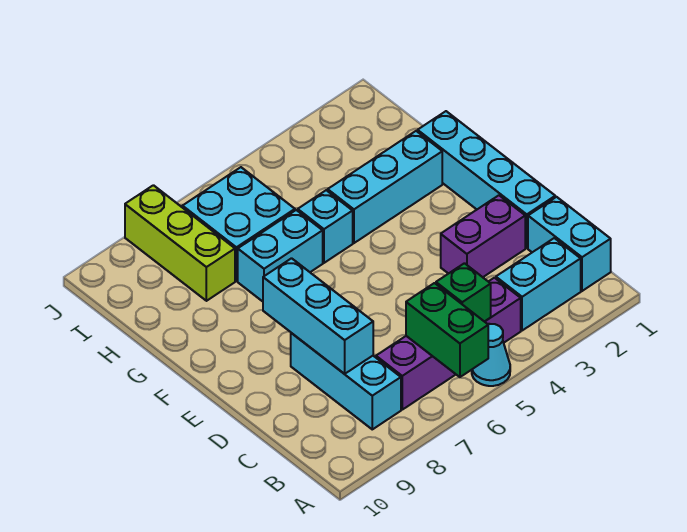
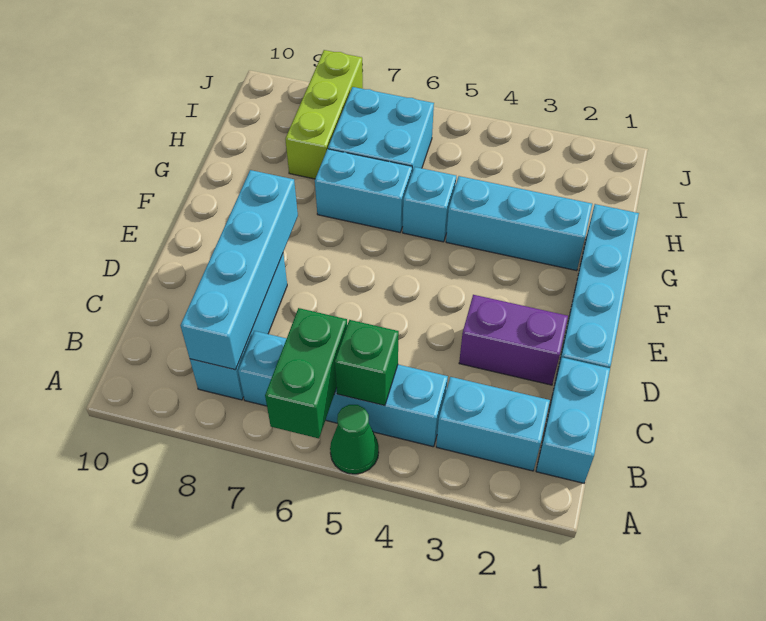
cyan 1x1 cone [472,324,510,386] -> green 1x1 cone [330,405,379,474]
purple 1x4 brick [376,278,521,410] -> cyan 1x4 brick [238,331,448,447]
cyan 1x3 brick [263,258,373,374] -> cyan 1x4 brick [180,170,298,370]

